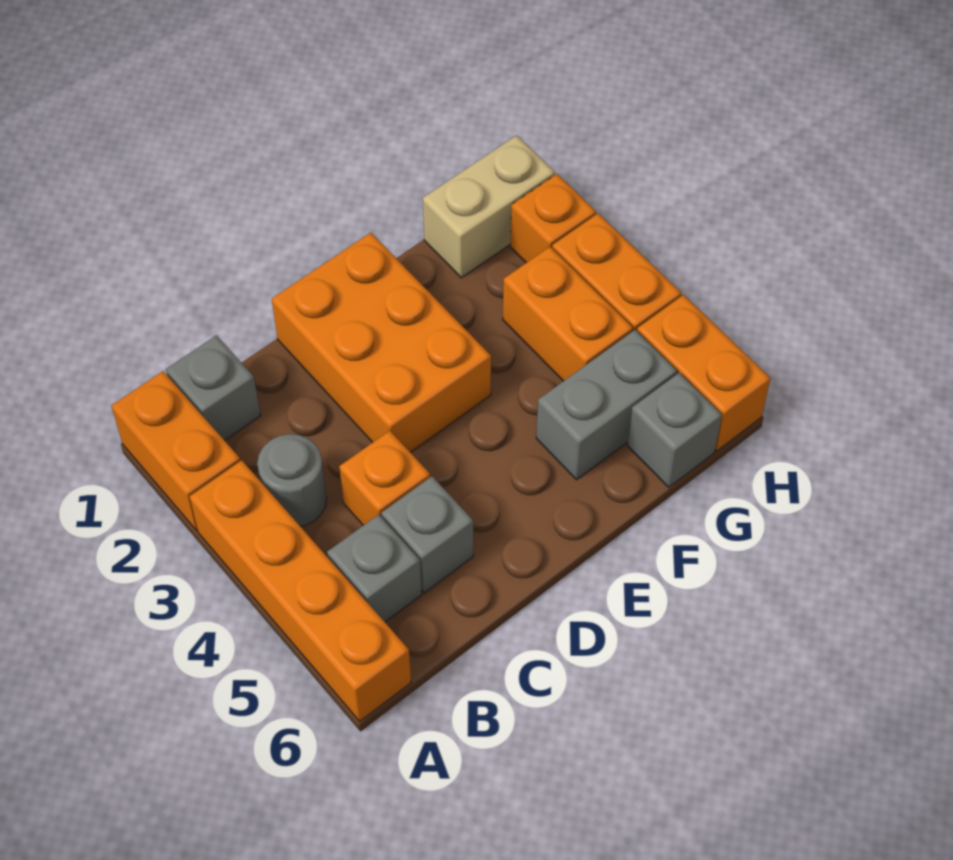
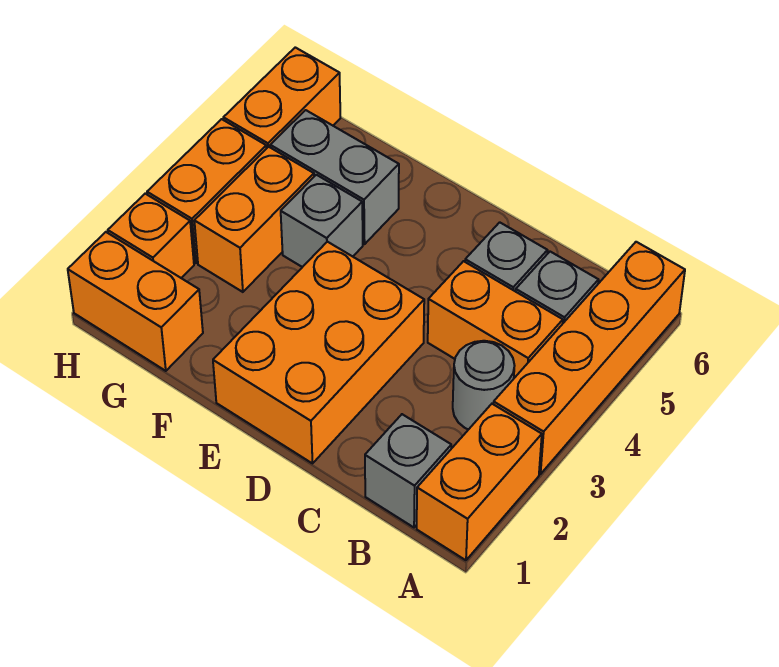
orange 1x1 brick [339,431,430,525] -> orange 1x2 brick [428,261,563,378]
tan 1x2 brick [423,135,555,278] -> orange 1x2 brick [68,232,203,371]
grey 1x1 brick [627,373,722,487] -> grey 1x1 brick moved to [281,175,363,267]

